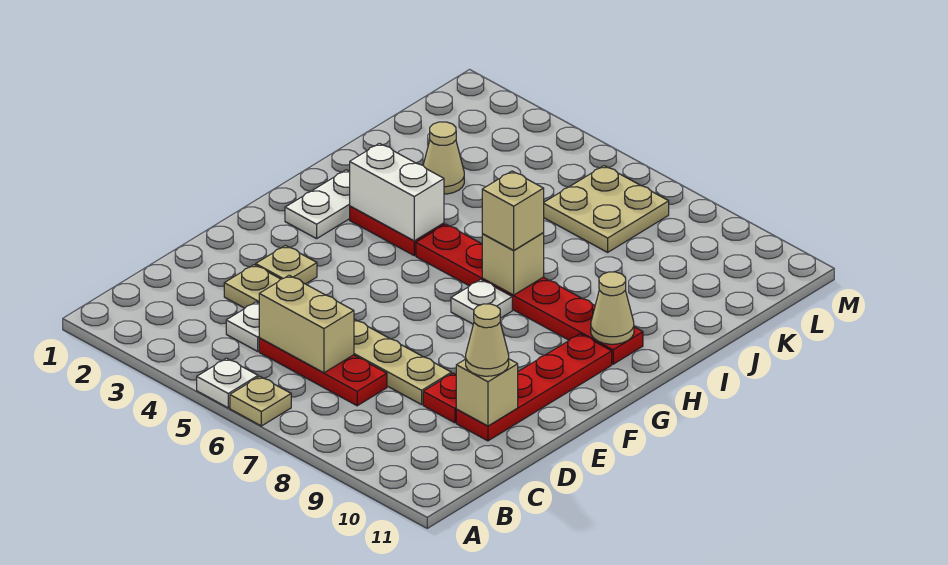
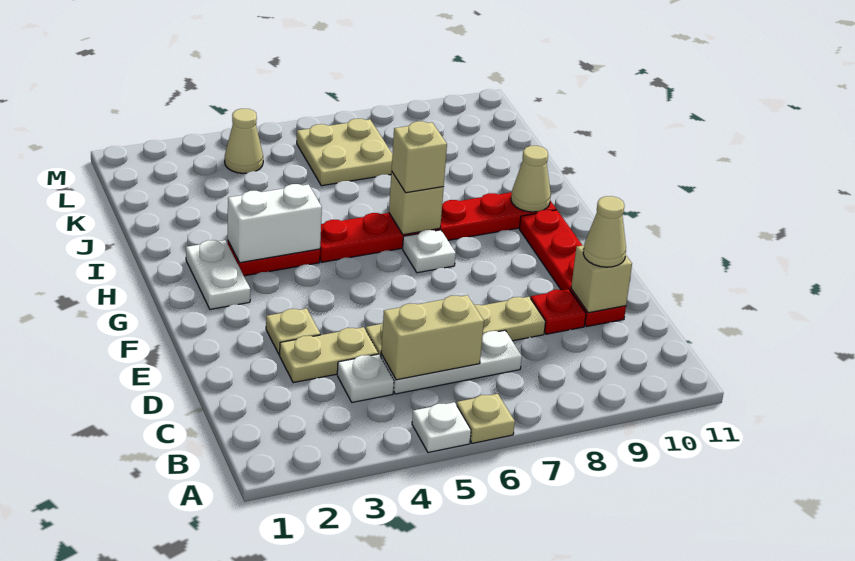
red 1x3 plate [259,338,387,406] -> white 1x3 plate [381,330,522,394]
tan 1x1 cone [423,122,464,194] -> tan 1x1 cone moved to [225,109,263,173]

